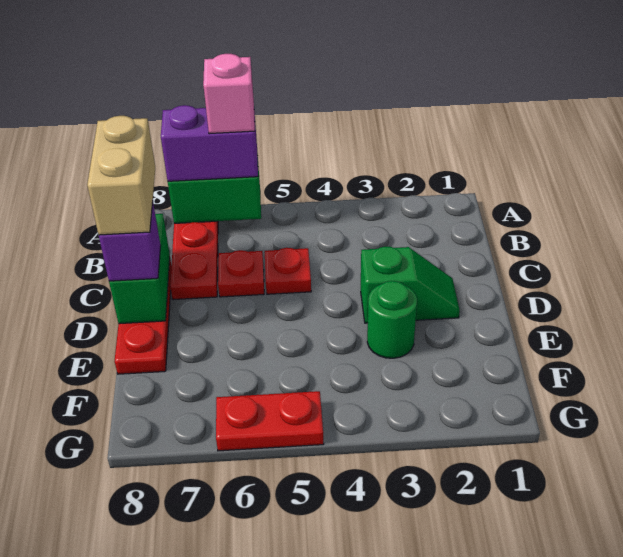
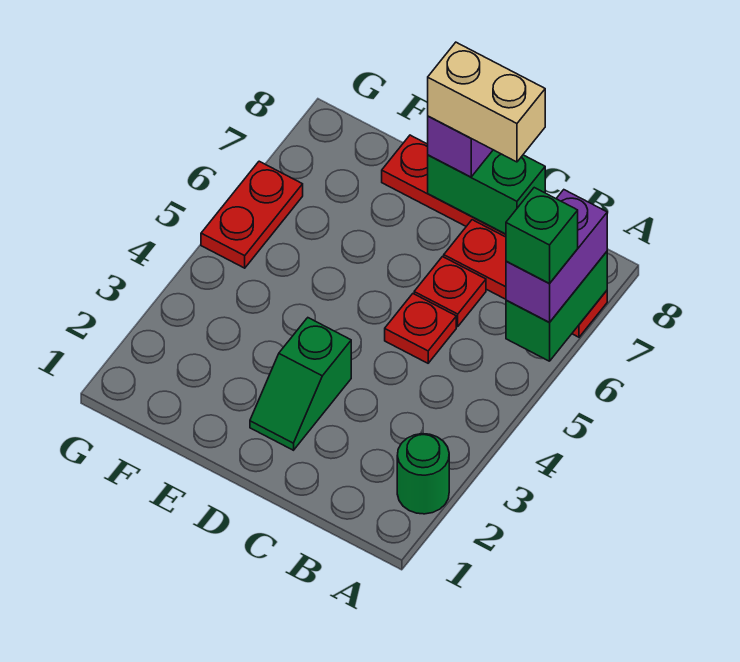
pink 1x1 brick [203,54,255,134] -> green 1x1 brick [506,188,578,283]
green 1x1 round brick [367,281,417,358] -> green 1x1 round brick moved to [397,434,449,514]

